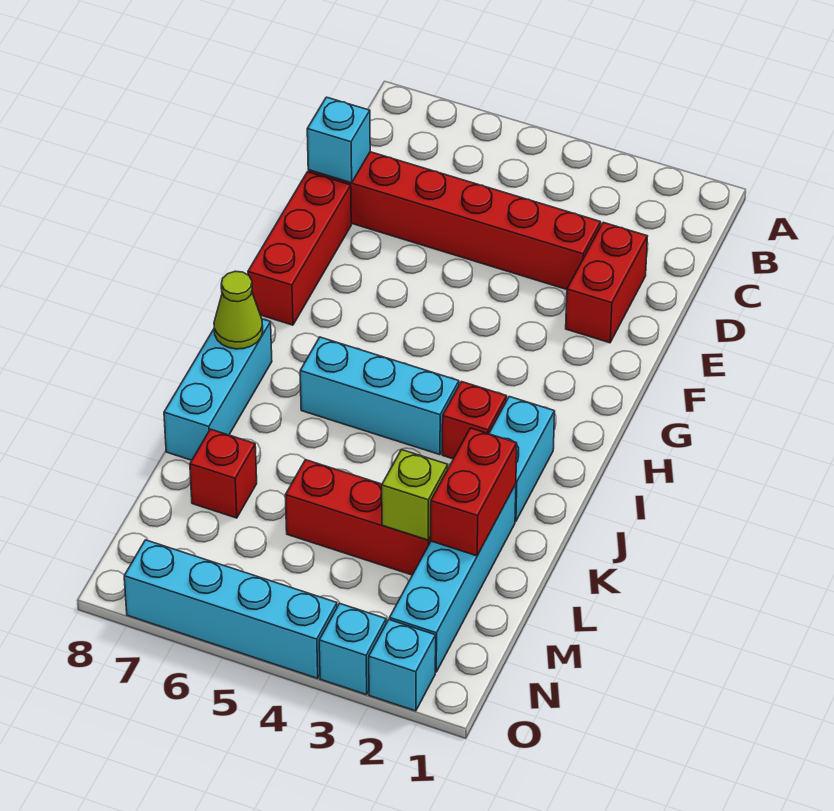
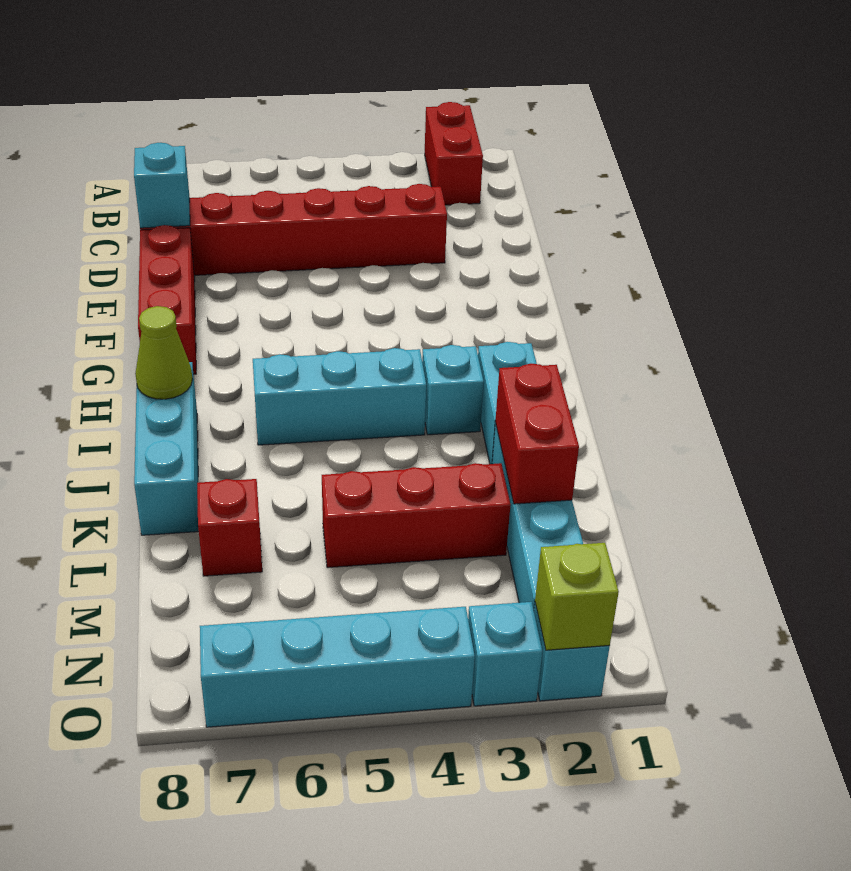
red 1x2 brick [566,222,647,343] -> red 1x2 brick moved to [425,102,483,205]
red 1x1 brick [442,382,507,459] -> cyan 1x1 brick [422,345,484,435]
lime 1x1 brick [382,450,448,540] -> lime 1x1 brick moved to [535,543,619,650]

